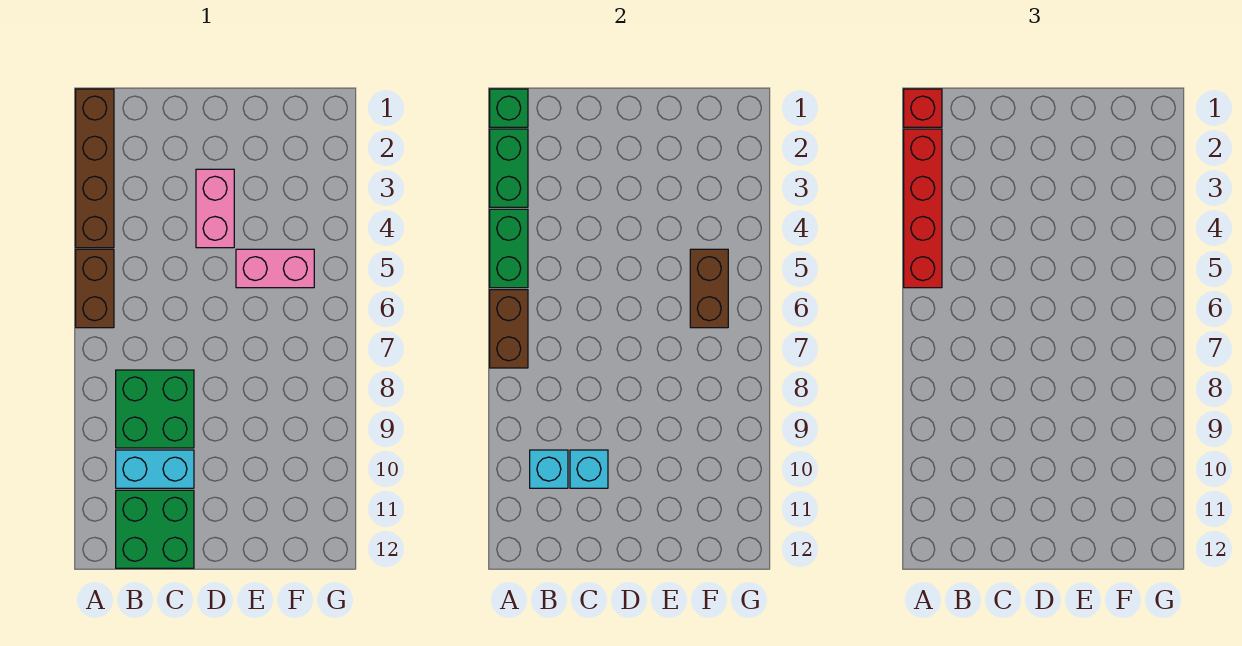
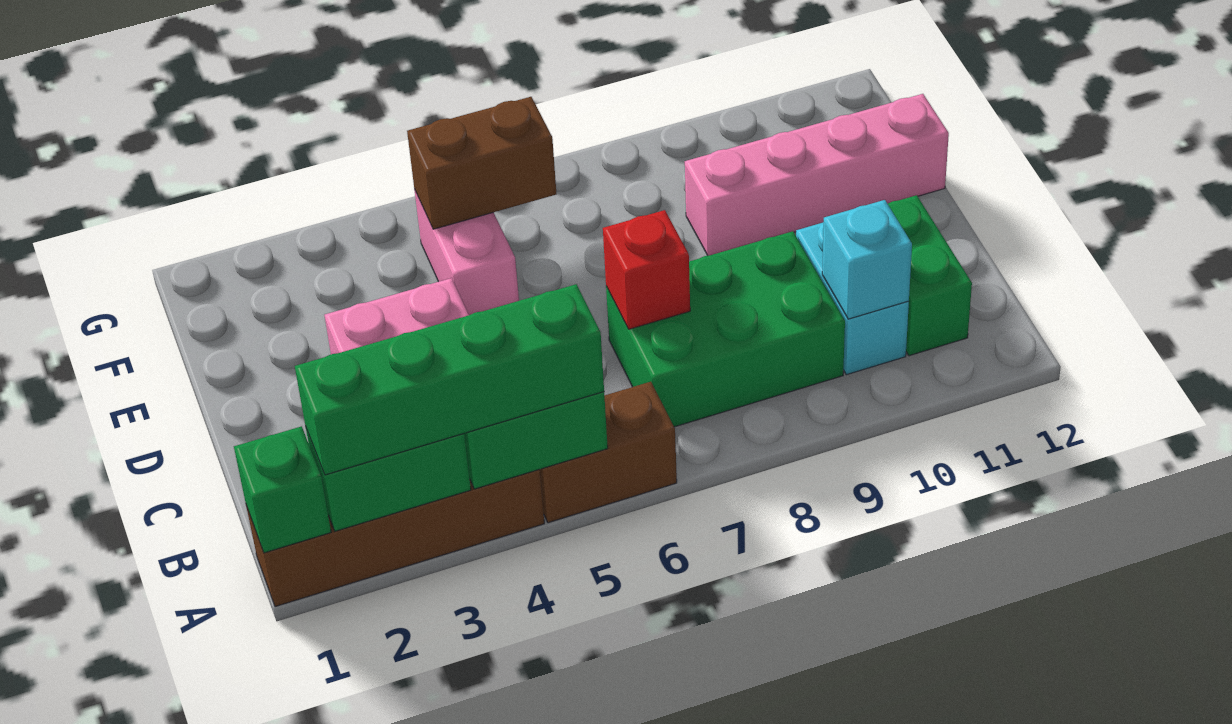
red 1x1 brick [904,89,942,127] -> red 1x1 brick moved to [603,210,690,329]
red 1x4 brick [904,129,942,288] -> green 1x4 brick [295,284,604,475]
brown 1x2 brick [490,290,528,368] -> none
green 2x2 brick [116,370,194,448] -> green 2x3 brick [606,231,845,427]
green 2x2 brick [116,490,194,568] -> green 1x2 brick [888,195,972,356]
cyan 1x1 brick [570,450,608,488] -> none
none -> pink 1x4 brick [685,94,949,255]

